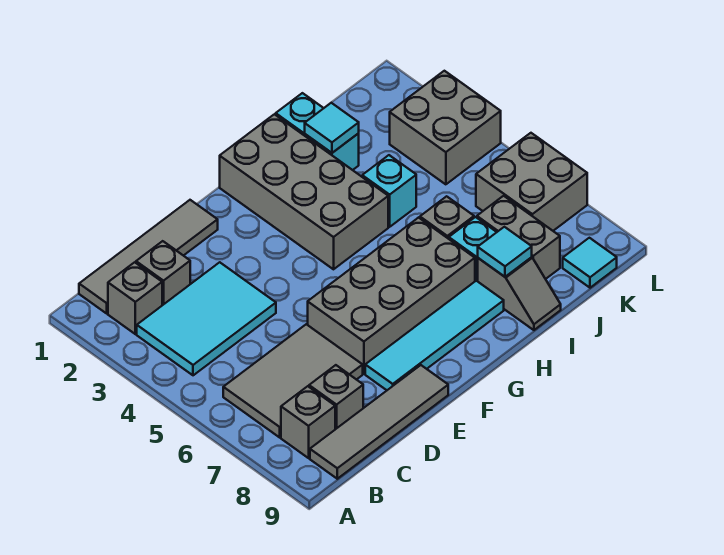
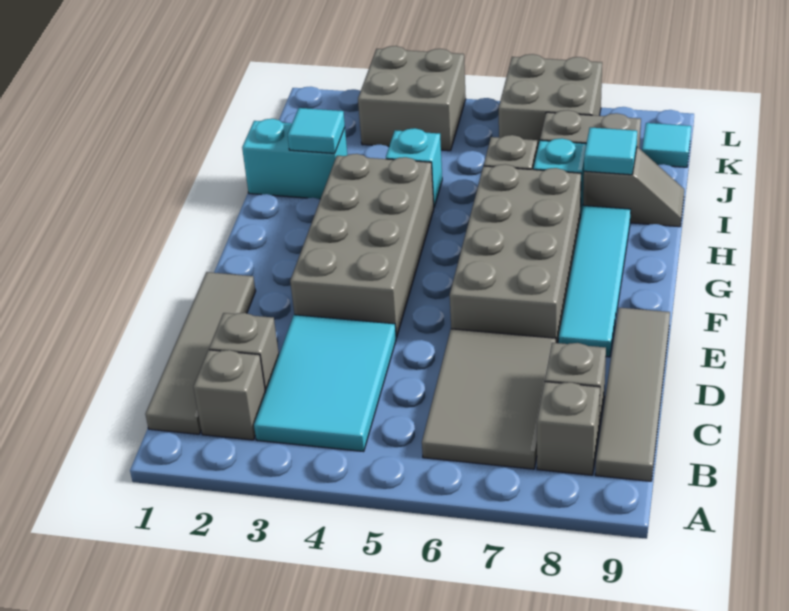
grey 2x4 brick [220,114,388,269] -> grey 2x4 brick turned to [290,154,434,337]

